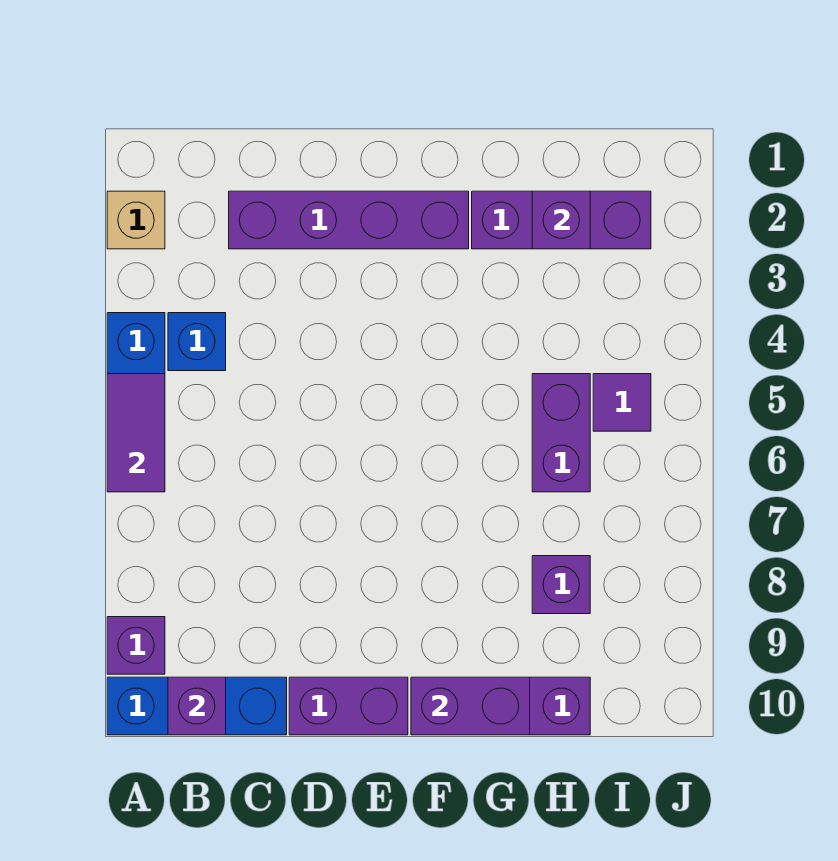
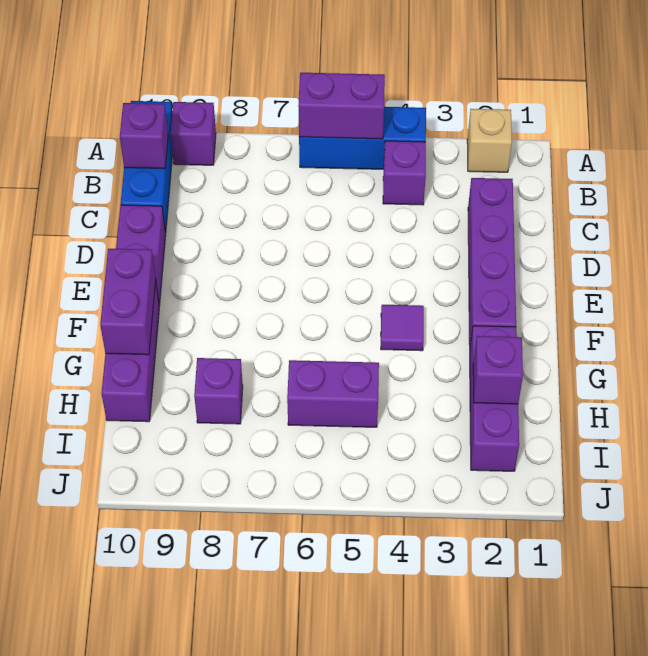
purple 1x2 tile [107,374,165,492] -> purple 1x2 brick [298,73,385,139]
blue 1x1 brick [168,313,226,371] -> purple 1x1 brick [383,141,426,205]
purple 1x1 tile [593,374,651,431] -> purple 1x1 tile moved to [381,305,424,351]

